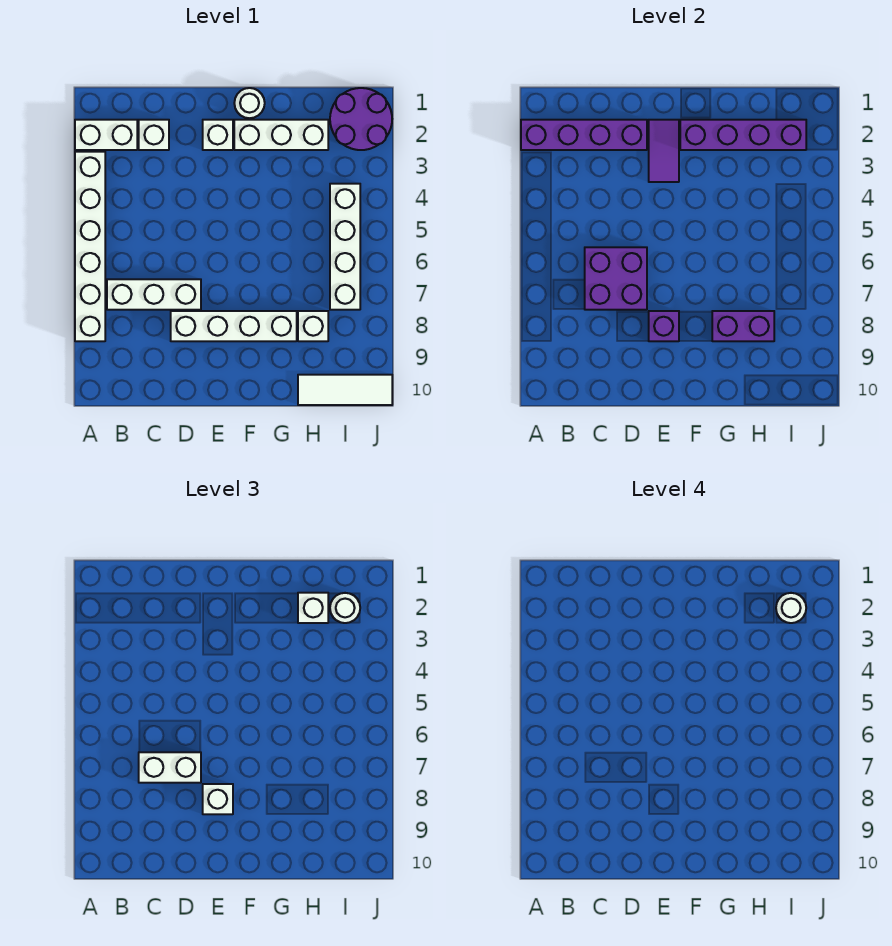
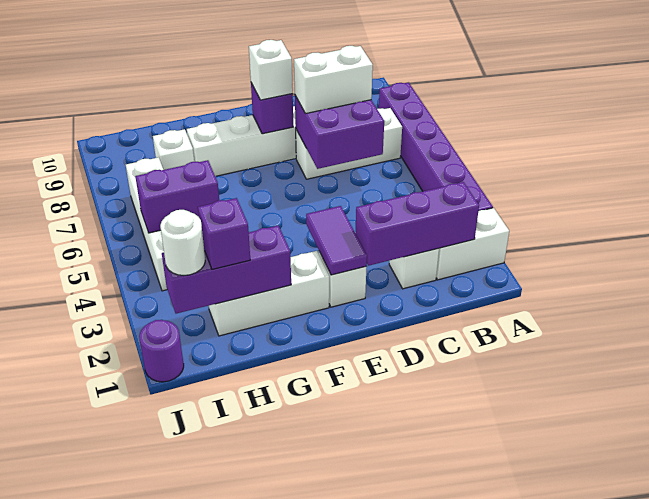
purple 1x4 brick [521,120,647,150] -> purple 1x3 brick [356,182,479,266]
white 1x6 brick [75,152,105,341] -> purple 1x6 brick [379,83,493,211]
white 1x1 round brick [234,88,265,118] -> none
purple 1x4 brick [680,120,806,150] -> purple 1x3 brick [162,225,291,314]
purple 1x2 brick [712,311,774,341] -> purple 1x2 brick moved to [135,160,219,233]
white 1x1 brick [298,593,328,623] -> purple 1x1 brick [198,198,250,269]
white 1x3 tile [298,375,392,405] -> none
purple 2x2 round brick [330,88,392,150] -> purple 1x1 round brick [139,320,184,382]
white 1x1 round brick [776,593,806,623] -> none

